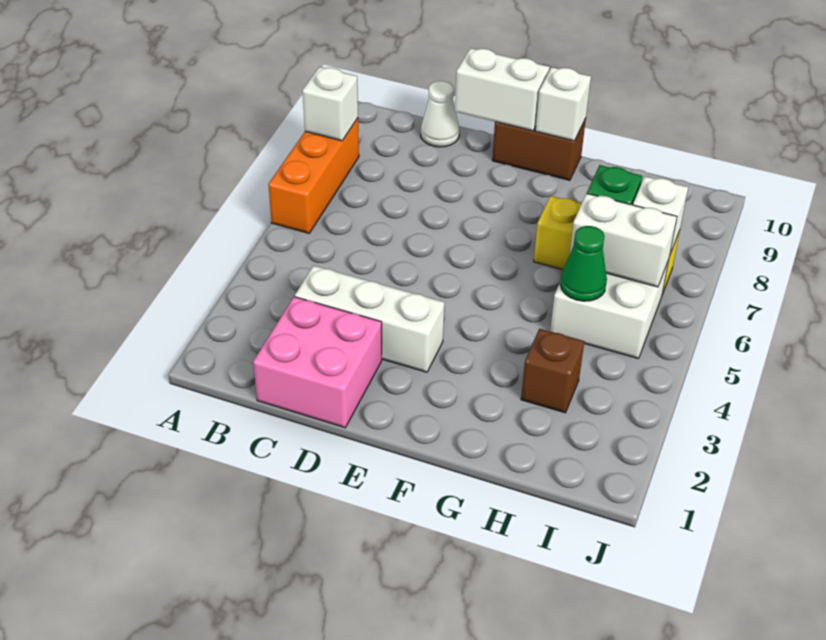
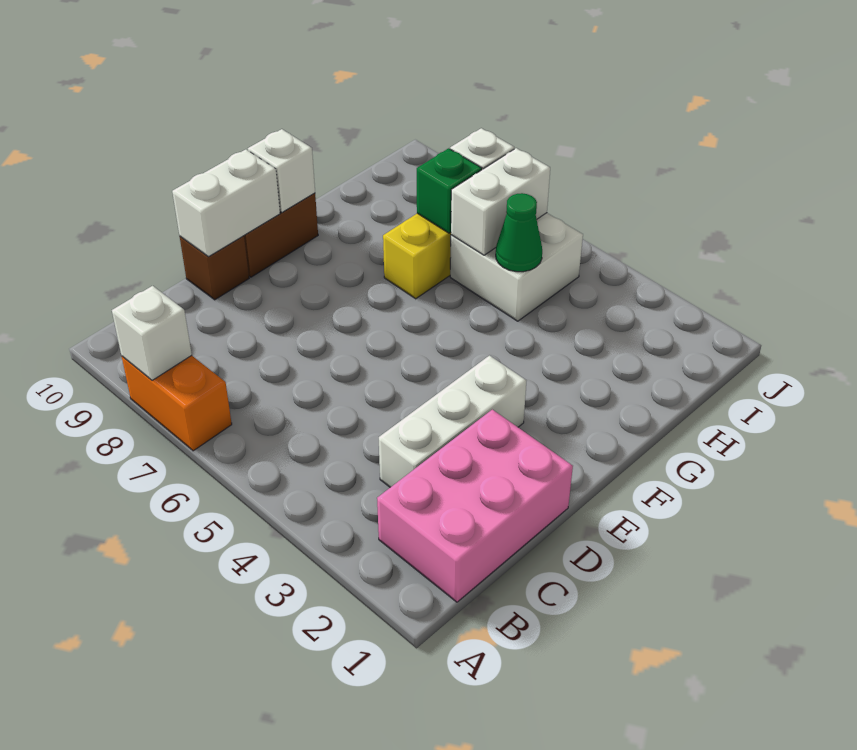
orange 1x3 brick [268,118,359,233] -> orange 1x2 brick [122,355,232,451]
pink 2x2 brick [253,297,382,428] -> pink 2x3 brick [377,410,573,602]
white 1x1 cone [421,81,459,147] -> none
brown 1x1 brick [521,329,584,413] -> brown 1x1 brick moved to [180,236,249,300]

